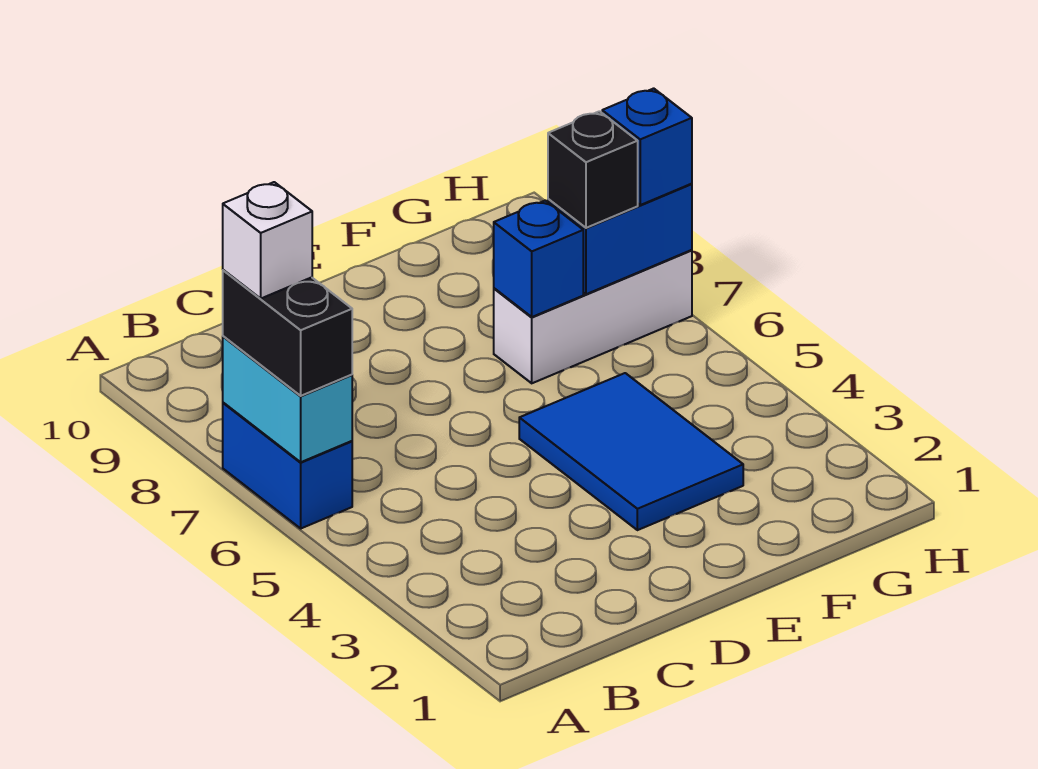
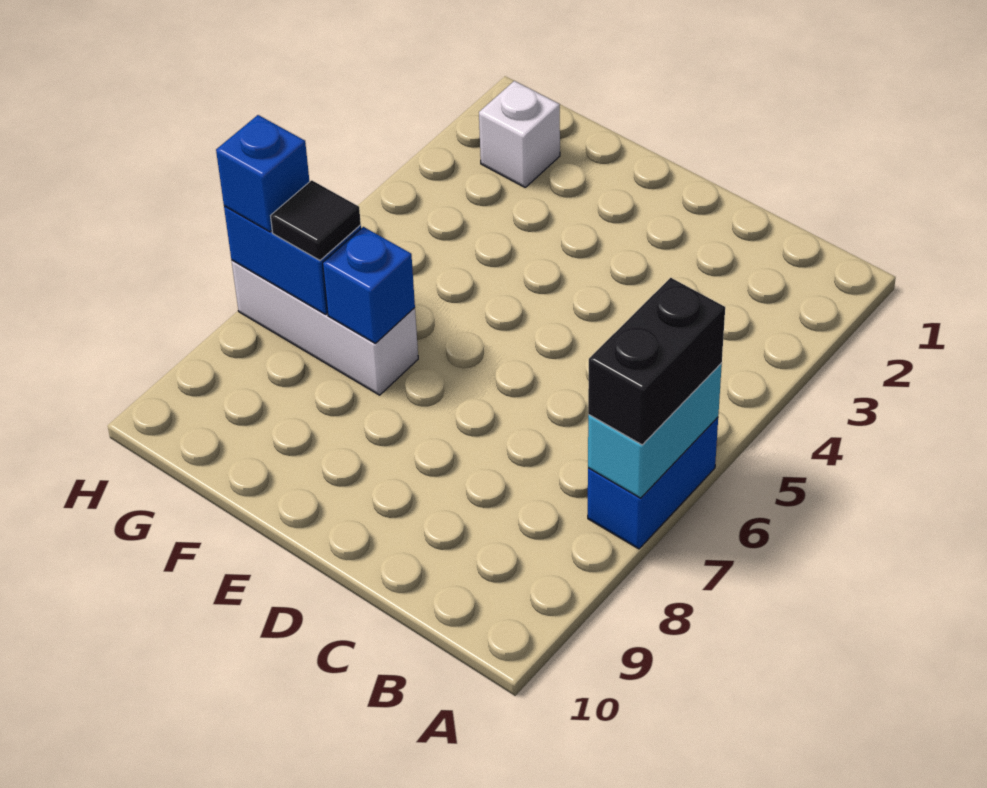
white 1x1 brick [223,182,312,298] -> white 1x1 brick moved to [479,81,560,187]
blue 2x3 tile [519,373,743,530] -> none
black 1x1 brick [548,111,638,228] -> black 1x1 tile [271,180,361,260]

